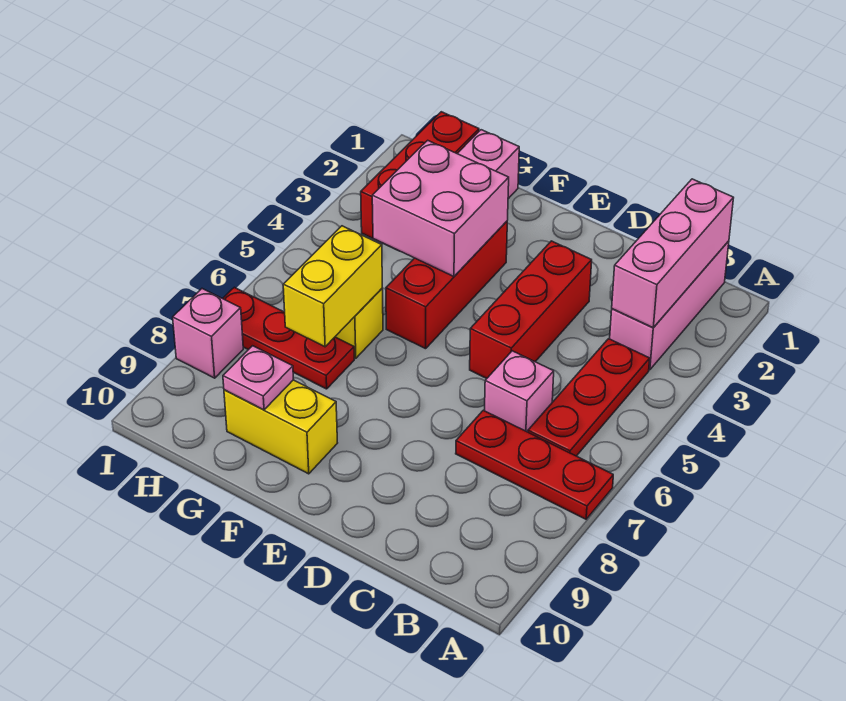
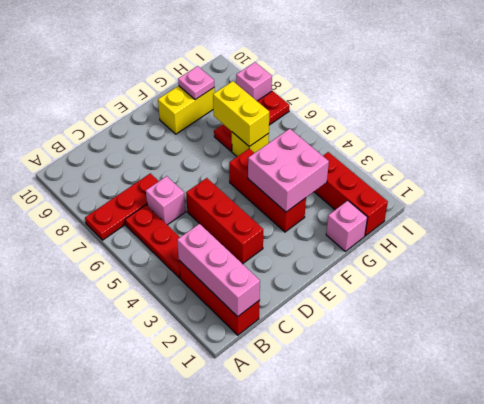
pink 1x3 brick [610,241,729,370] -> red 1x3 brick [179,260,260,335]

